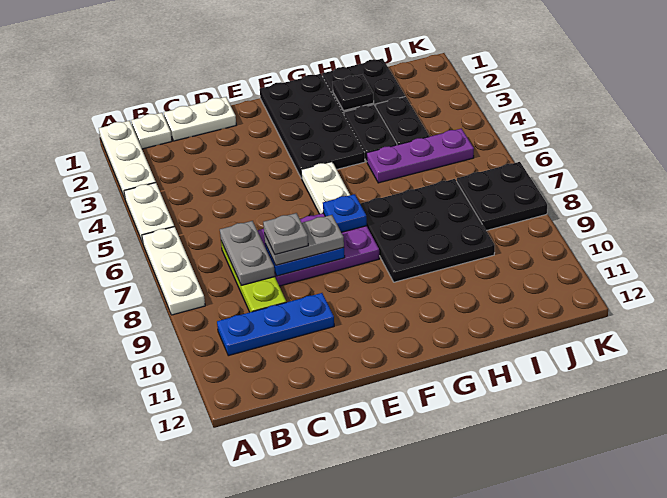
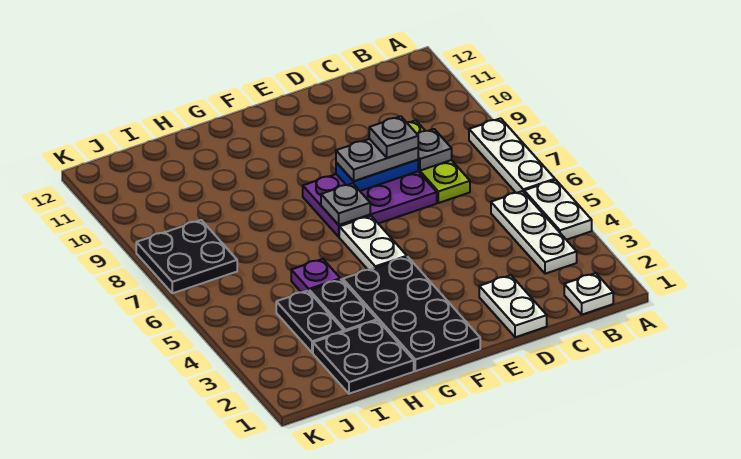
white 1x3 plate [99,121,156,198] -> white 1x3 plate moved to [491,191,577,274]
blue 1x3 plate [217,293,334,356] -> none
white 1x2 plate [164,97,236,141] -> white 1x2 plate turned to [479,275,547,337]
grey 1x2 plate [220,221,275,286] -> grey 1x1 plate [417,129,452,171]
blue 1x1 plate [323,194,367,232] -> grey 1x1 plate [321,183,370,225]
black 3x3 plate [360,179,495,282] -> none
black 1x1 plate [333,75,374,111] -> none
purple 1x3 plate [367,129,474,183] -> purple 1x1 plate [291,259,340,293]

